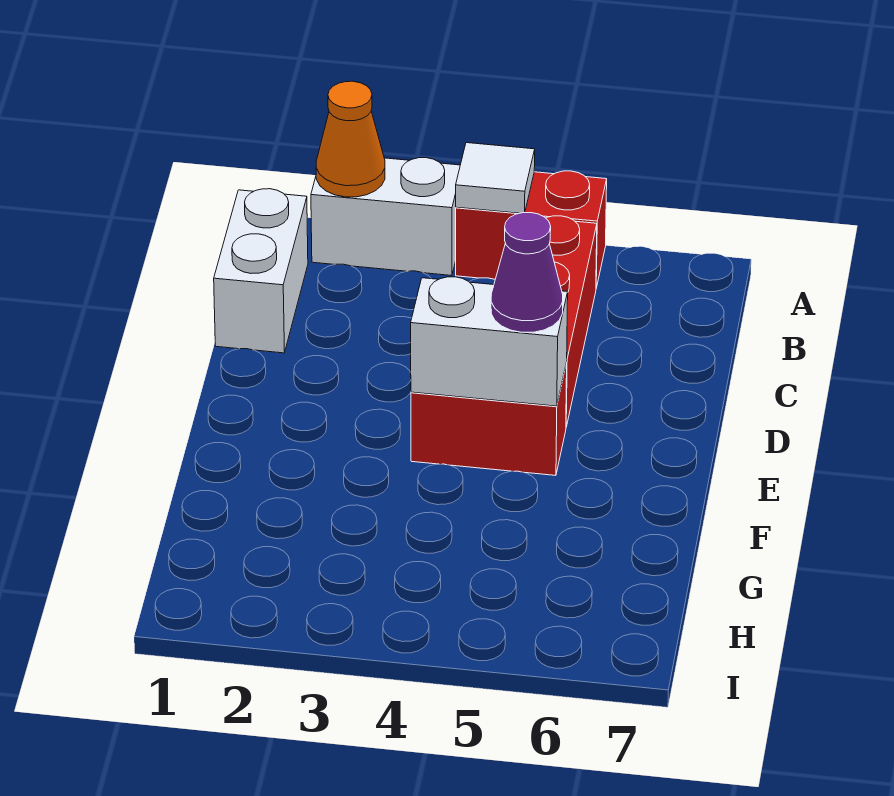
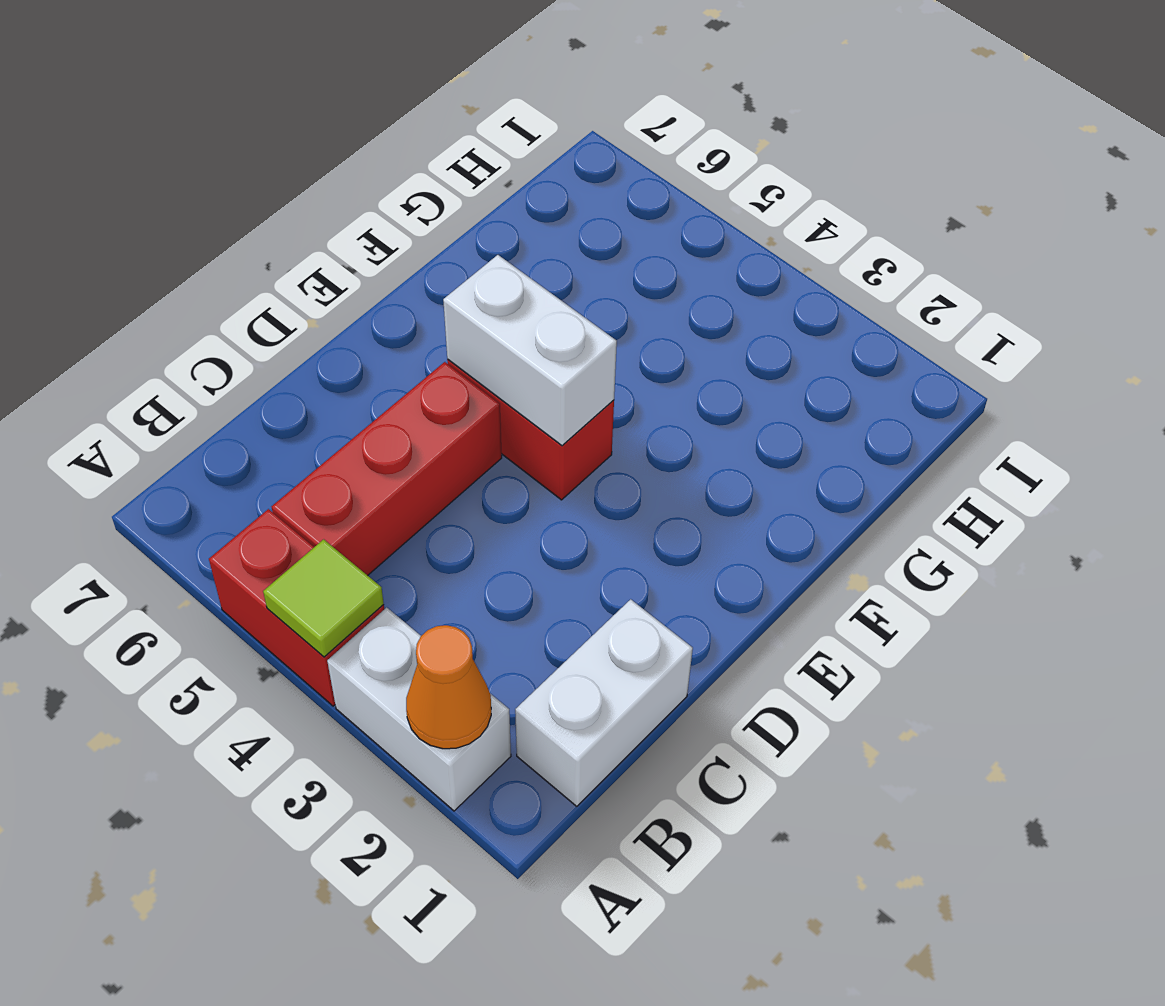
white 1x1 tile [456,143,535,213] -> lime 1x1 tile [263,539,384,657]
purple 1x1 cone [491,213,563,332] -> none

